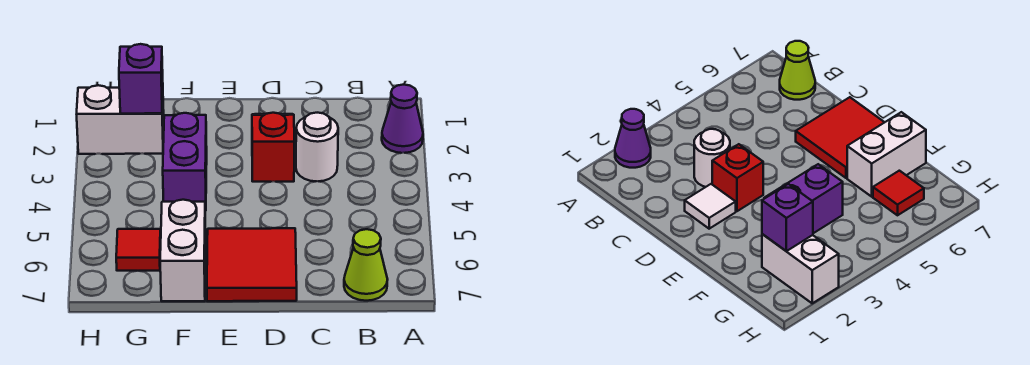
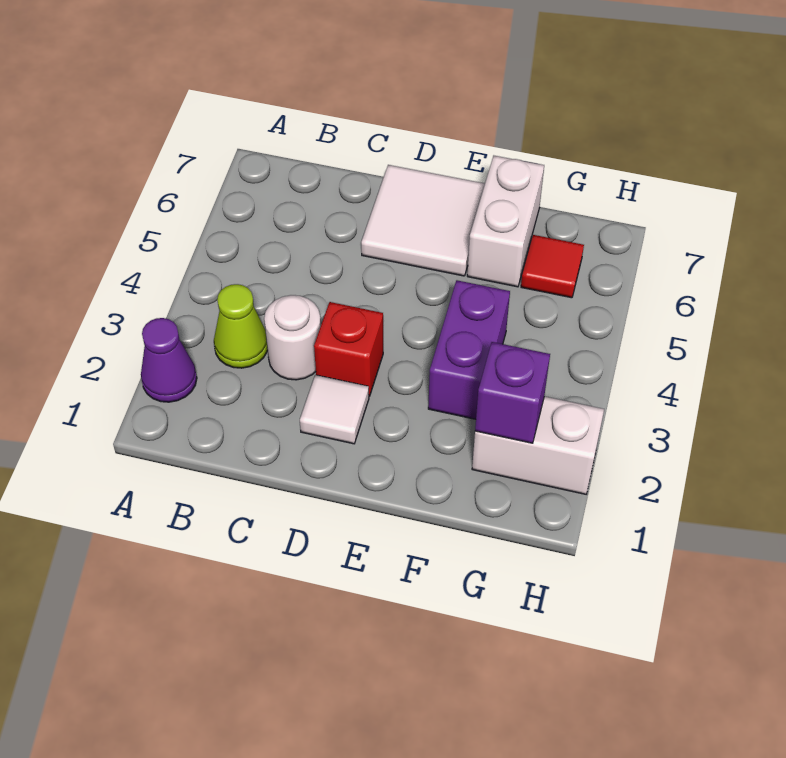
lime 1x1 cone [344,229,388,301] -> lime 1x1 cone moved to [214,284,268,368]
red 2x2 tile [207,228,297,301] -> white 2x2 tile [361,165,485,276]

